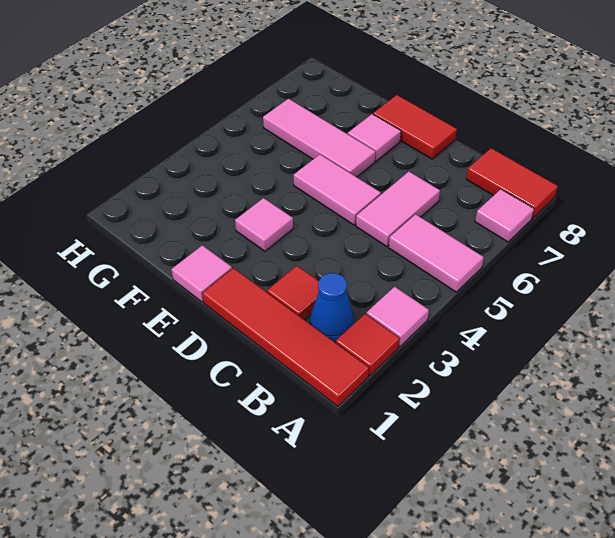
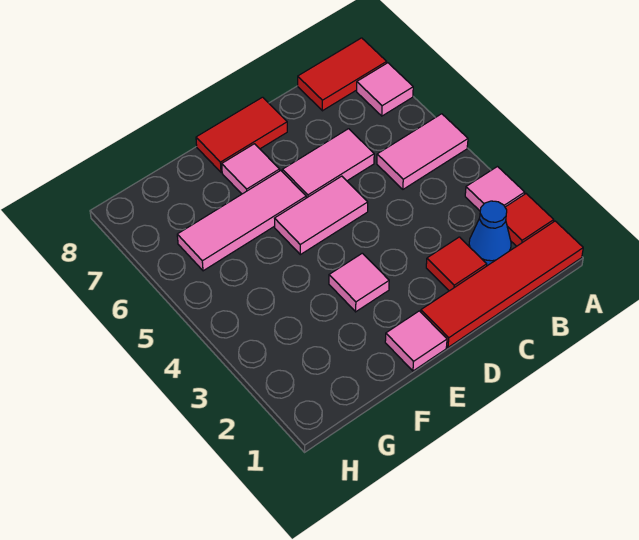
pink 1x2 tile [356,172,440,247] -> pink 1x2 tile turned to [282,129,374,198]

